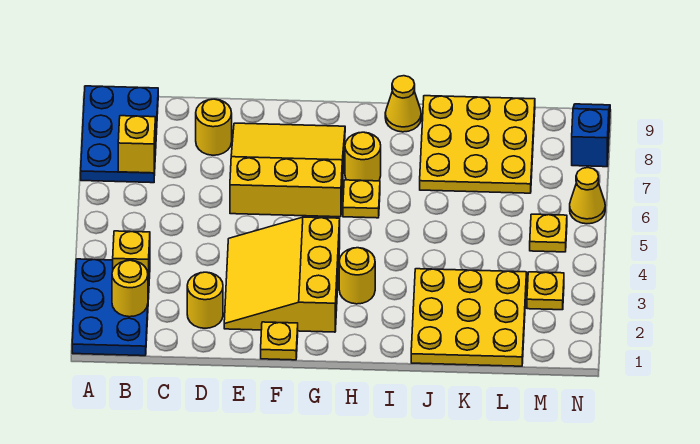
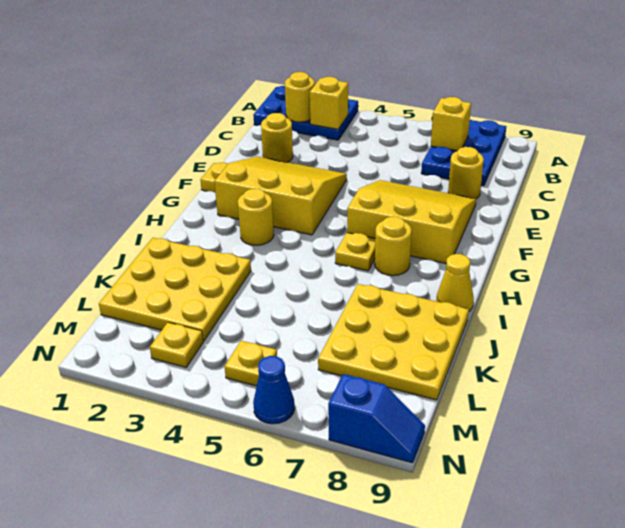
blue 2x3 plate [81,86,158,183] -> blue 2x3 plate turned to [421,120,506,186]
yellow 3x3 slope [230,123,345,217] -> yellow 3x3 slope turned to [347,180,476,263]
yellow 1x1 cone [570,168,605,224] -> blue 1x1 cone [253,356,295,424]

